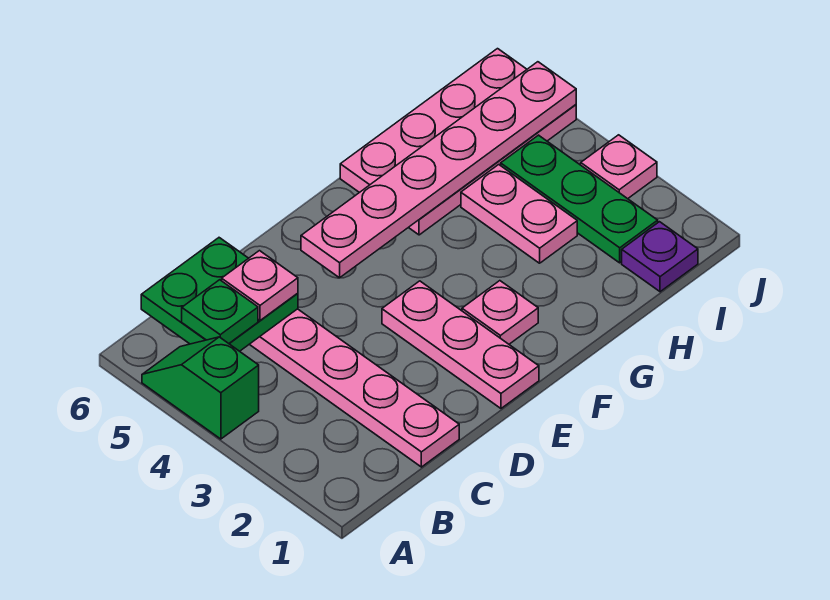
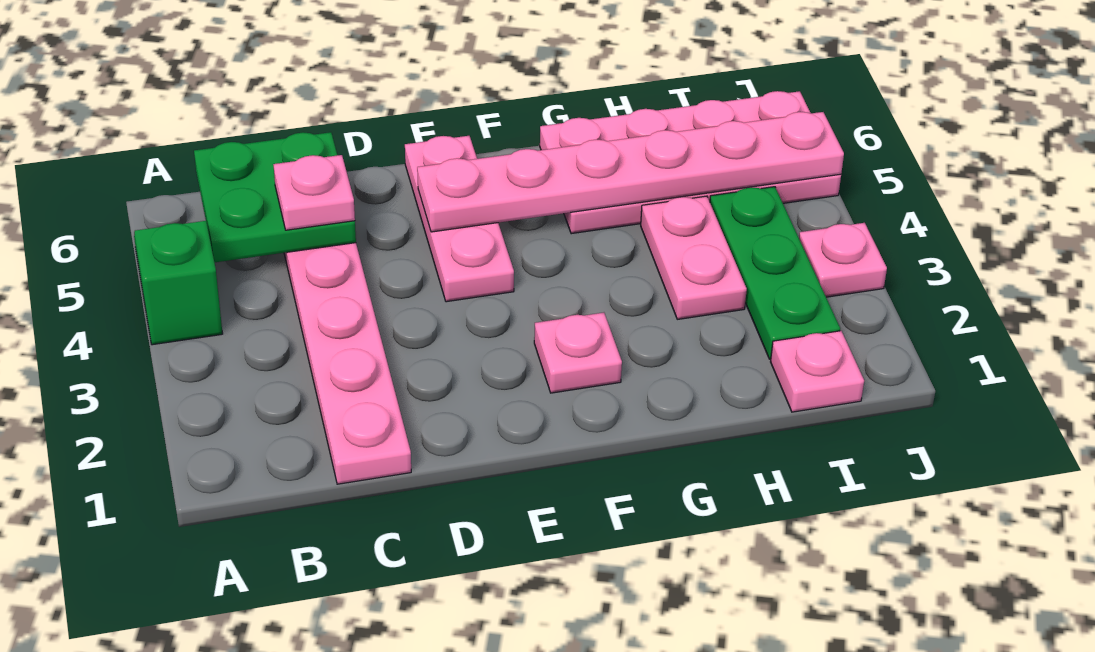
green 1x1 plate [182,280,258,343] -> none
pink 1x3 plate [382,281,539,408] -> pink 1x3 plate moved to [405,136,514,302]
purple 1x1 plate [622,222,698,292] -> pink 1x1 plate [771,331,864,412]

